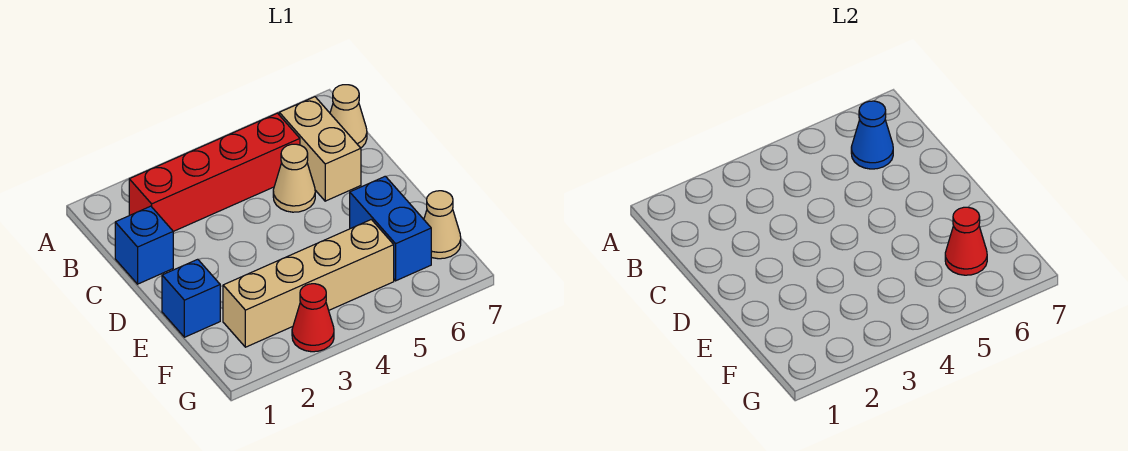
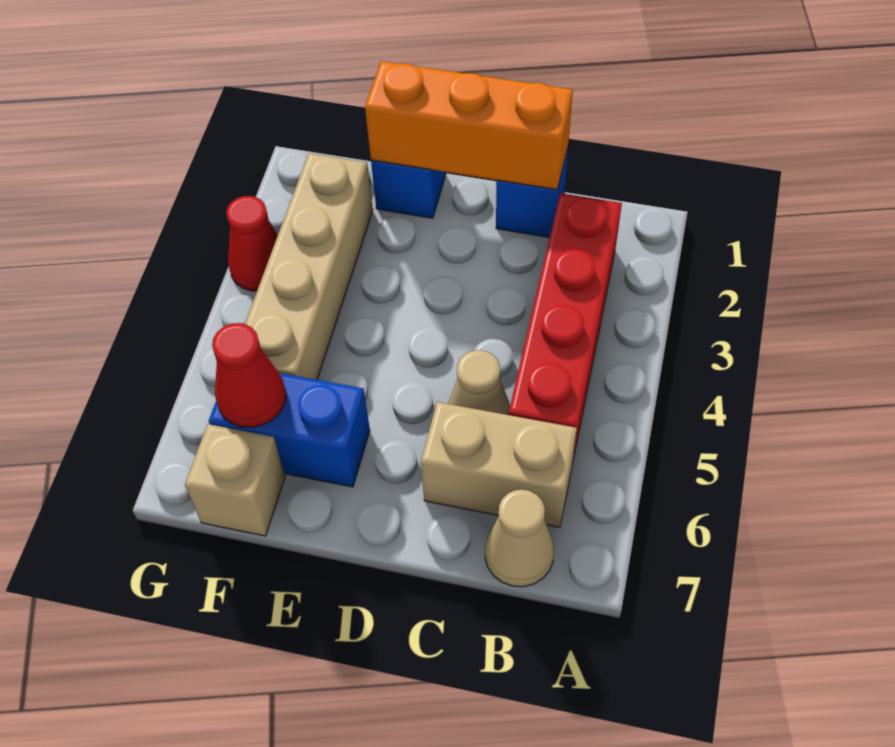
blue 1x1 cone [851,101,893,169] -> none
none -> orange 1x3 brick [365,61,573,190]
tan 1x1 cone [424,191,461,259] -> tan 1x1 brick [185,424,285,536]

